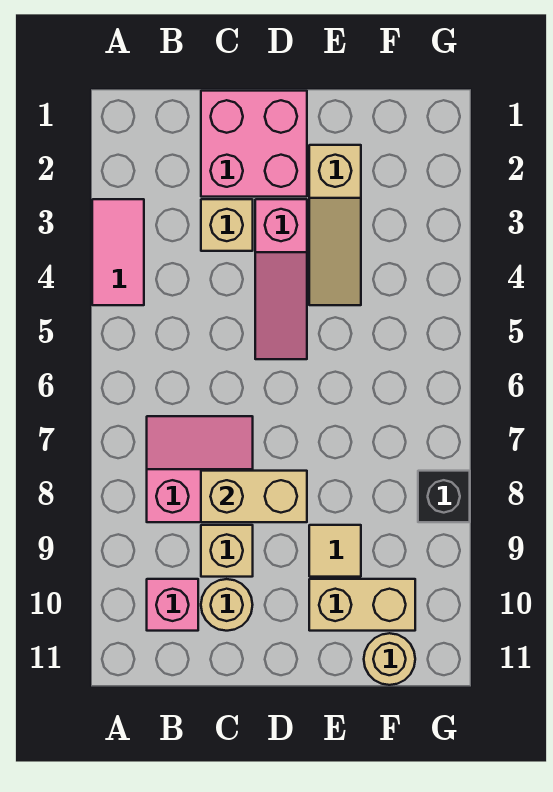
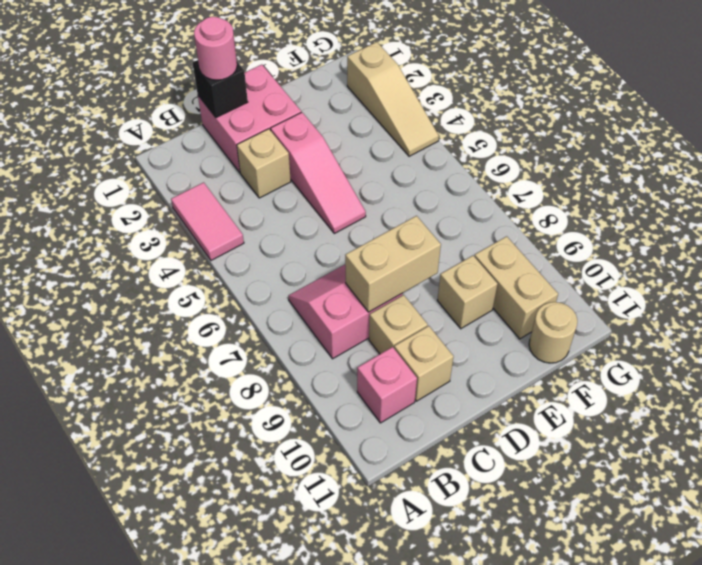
none -> pink 1x1 round brick [194,17,237,80]
tan 1x1 round brick [201,579,253,631] -> tan 1x1 brick [394,326,454,401]
tan 1x3 slope [309,145,361,305] -> tan 1x3 slope moved to [347,42,439,156]
tan 1x1 tile [309,525,361,577] -> tan 1x1 brick [437,256,497,329]
tan 1x2 brick [309,579,415,631] -> tan 1x2 brick turned to [474,236,558,339]
black 1x1 brick [418,471,470,522] -> black 1x1 brick moved to [193,60,248,118]

